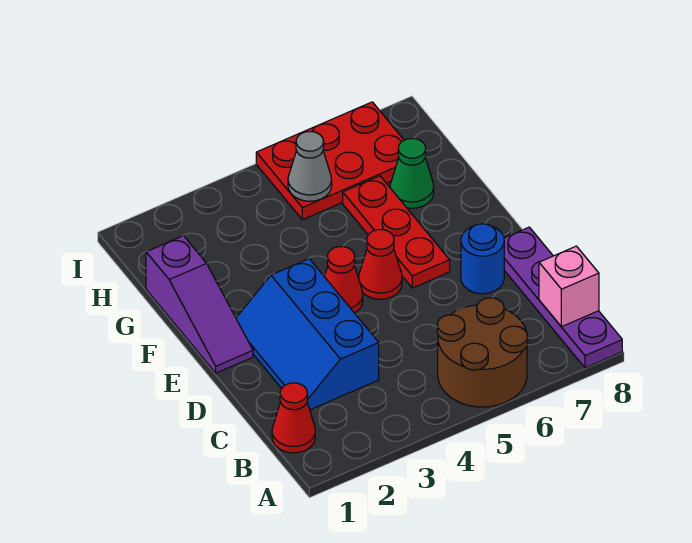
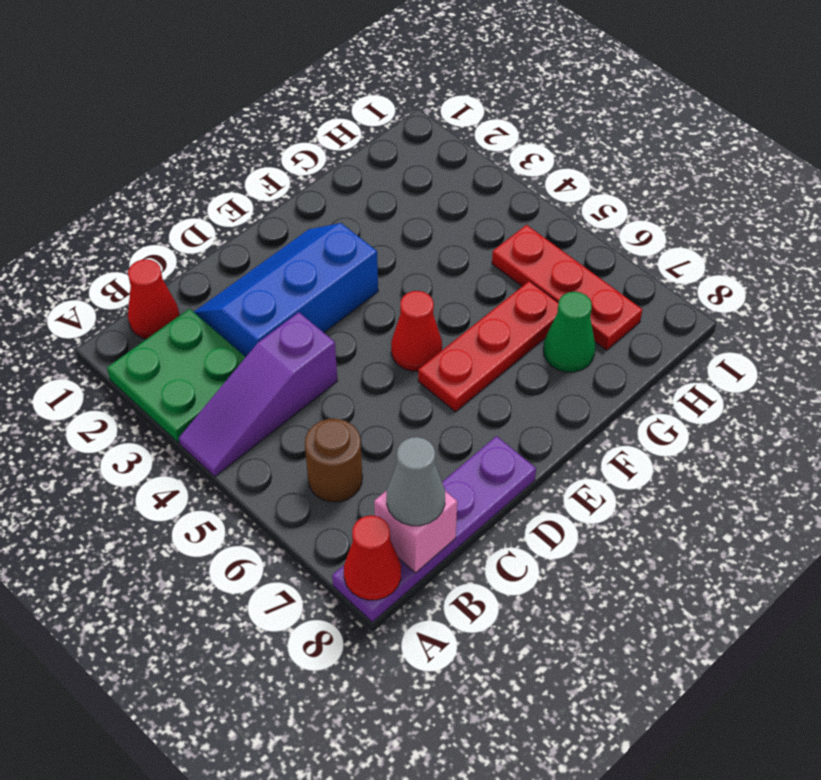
none -> green 2x2 plate [107,309,245,443]
brown 2x2 round brick [437,298,528,407] -> brown 1x1 round brick [305,419,362,502]
blue 1x1 round brick [461,224,504,294] -> none
purple 1x3 slope [146,236,253,373] -> purple 1x3 slope moved to [179,312,337,477]
red 1x1 cone [324,247,363,313] -> red 1x1 cone moved to [344,516,401,600]
red 2x3 plate [256,102,404,220] -> red 1x3 plate [492,225,642,350]
grey 1x1 cone [288,132,332,201] -> grey 1x1 cone moved to [387,437,445,526]

